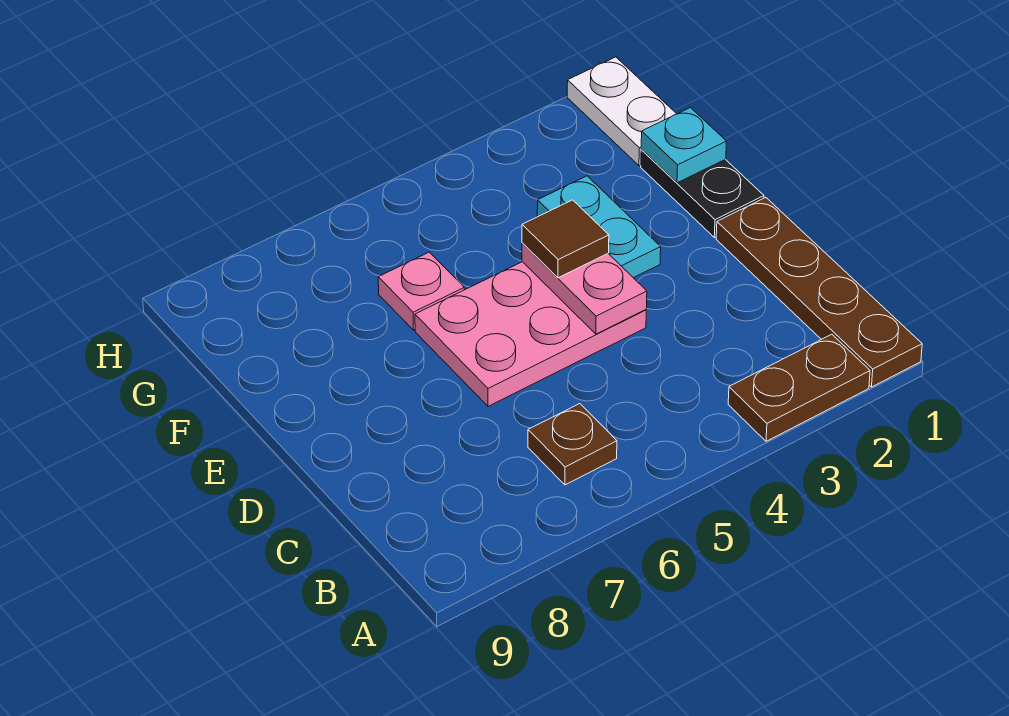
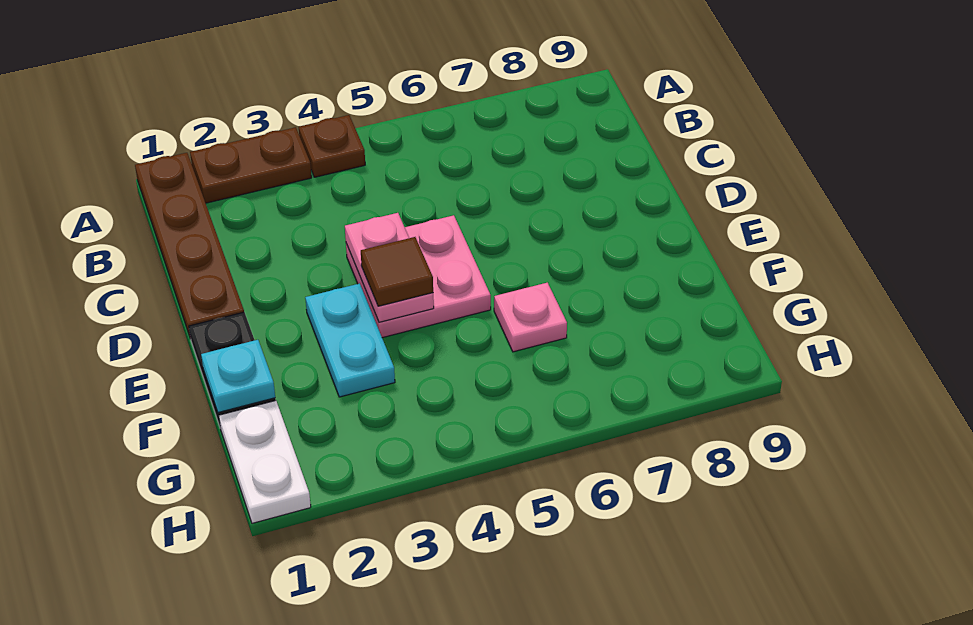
brown 1x1 plate [528,404,617,485] -> brown 1x1 plate moved to [299,115,365,177]
pink 2x3 plate [415,262,646,406] -> pink 2x2 plate [346,215,491,338]

